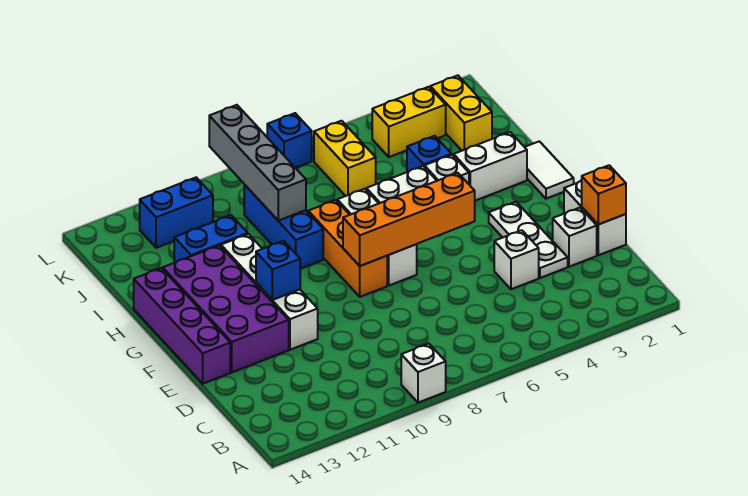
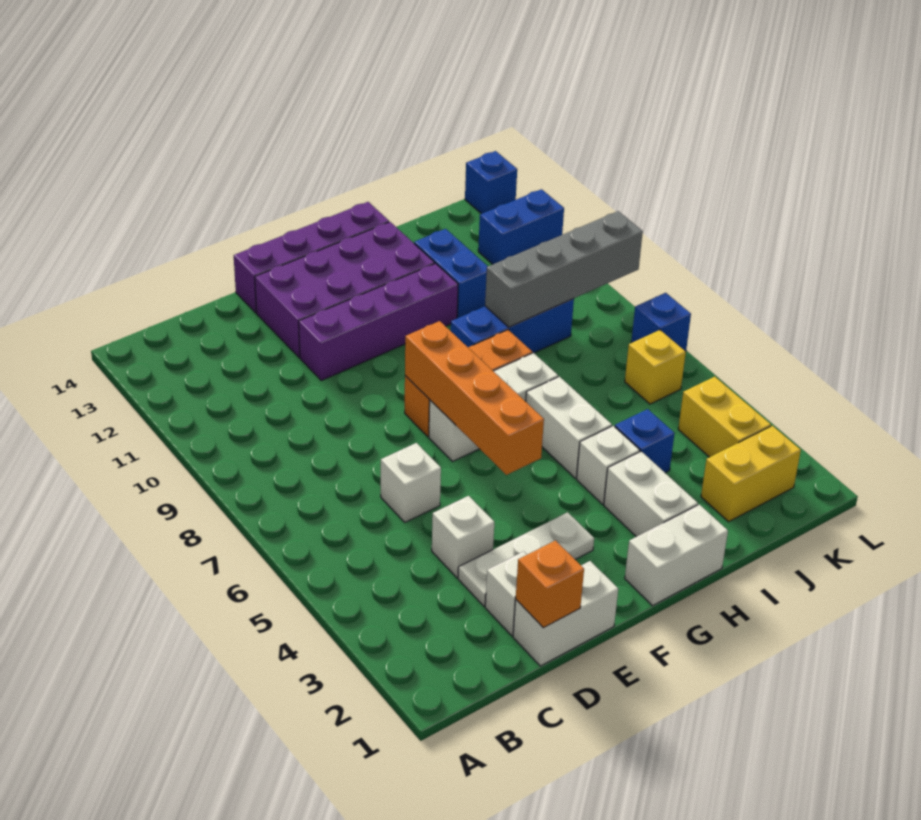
white 1x1 brick [401,344,446,403] -> white 1x1 brick moved to [381,443,441,522]
white 1x4 brick [221,234,318,350] -> purple 1x4 brick [299,263,458,380]
blue 1x1 brick [256,241,300,300] -> blue 1x1 brick moved to [465,151,517,214]
white 1x2 tile [525,141,574,199] -> white 1x2 brick [625,504,728,606]
yellow 1x2 brick [314,121,376,196] -> yellow 1x1 brick [625,330,686,404]
blue 1x2 brick [140,177,213,248] -> blue 1x2 brick turned to [478,189,564,264]

